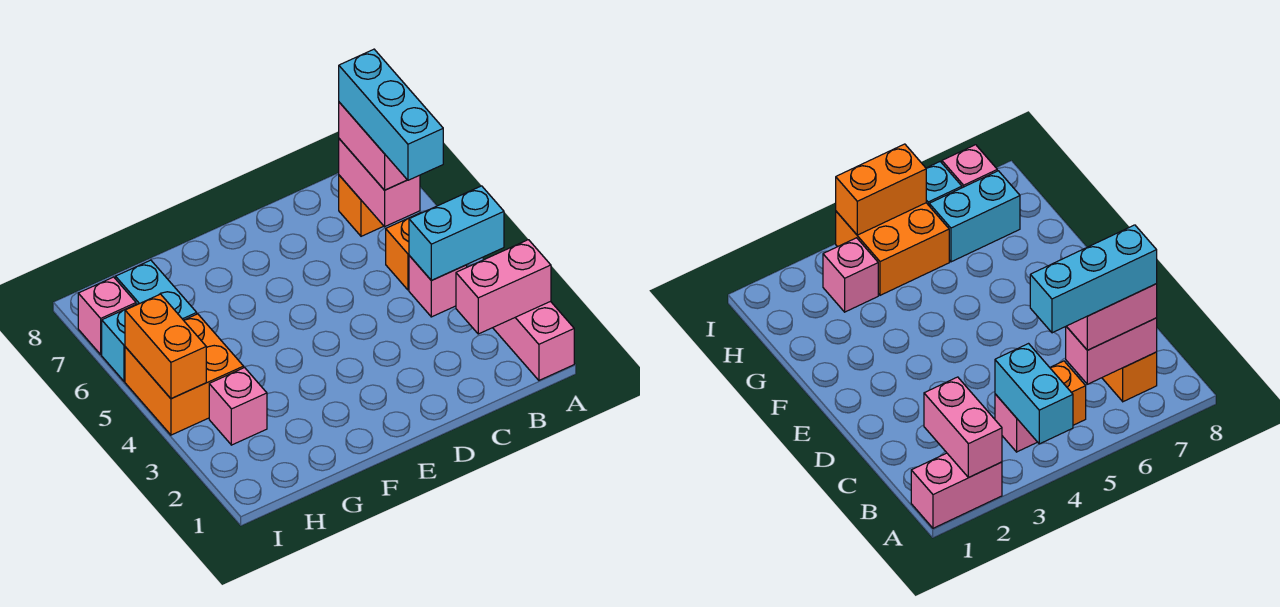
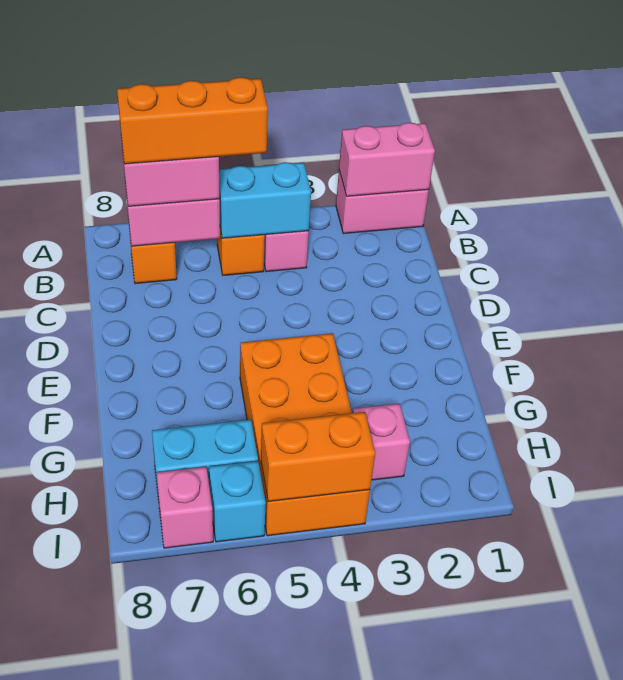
pink 1x2 brick [456,240,551,334] -> pink 1x2 brick turned to [339,123,435,196]
cyan 1x2 brick [409,186,504,280] -> cyan 1x2 brick turned to [219,162,311,238]
cyan 1x3 brick [339,49,443,180] -> orange 1x3 brick [117,77,268,164]
orange 2x2 brick [125,314,244,435] -> orange 2x4 brick [240,333,370,536]

